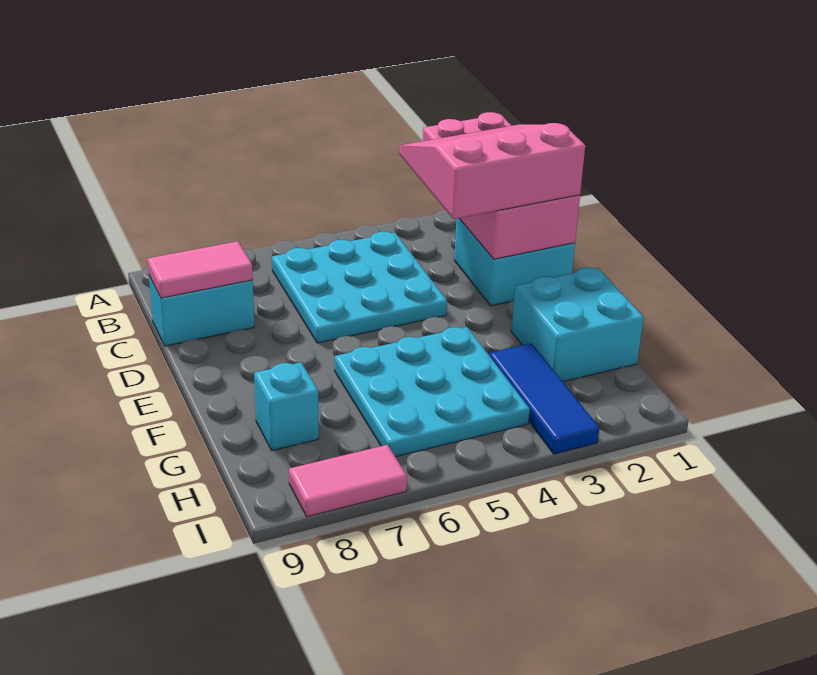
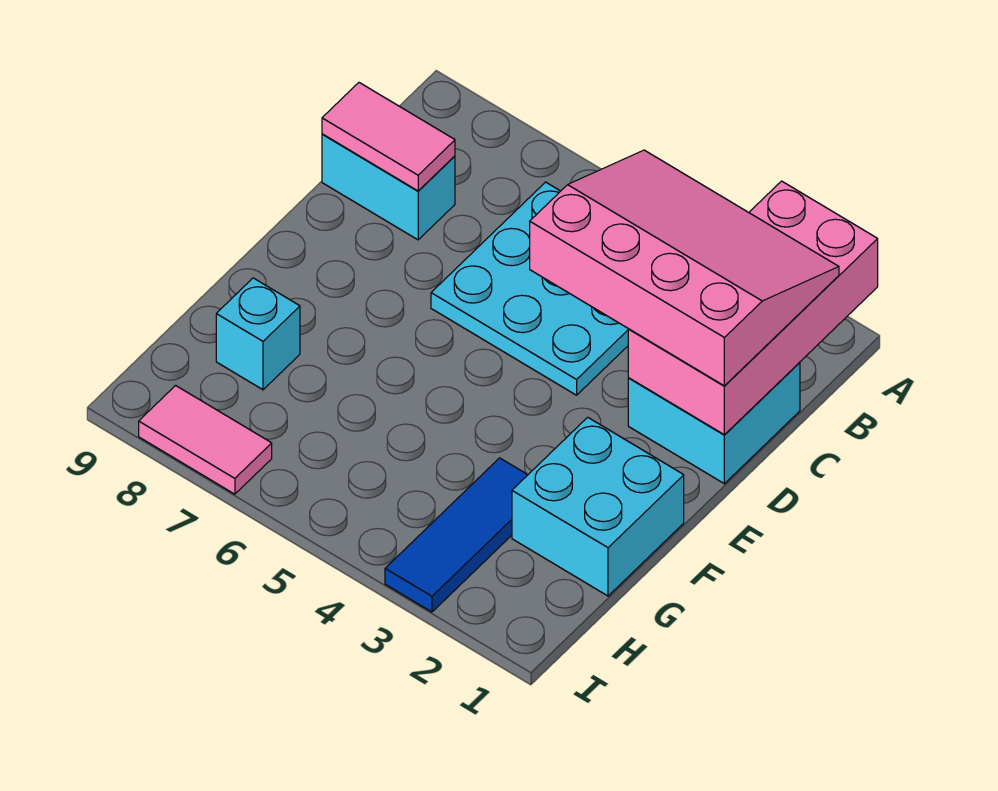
pink 3x3 slope [399,123,585,219] -> pink 3x4 slope [530,150,839,386]
cyan 3x3 plate [335,327,530,457] -> none

